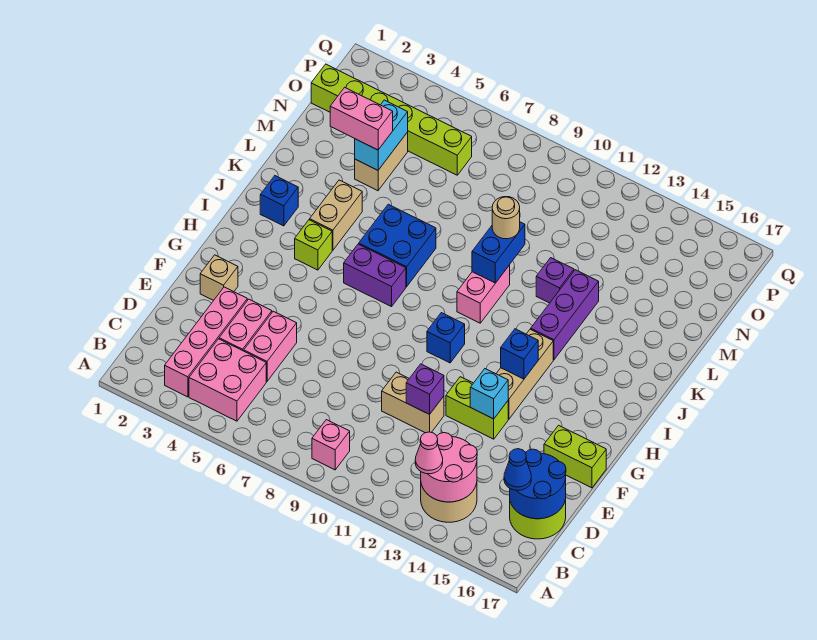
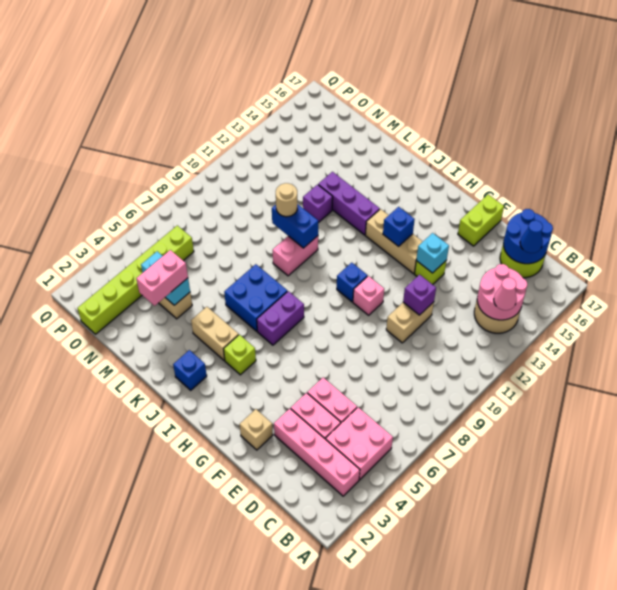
pink 1x1 brick [312,420,350,470] -> pink 1x1 brick moved to [353,276,384,315]
lime 1x2 brick [446,377,508,439] -> lime 1x1 brick [414,261,446,285]
pink 1x2 brick [457,265,510,323] -> pink 1x2 brick turned to [273,236,318,276]

